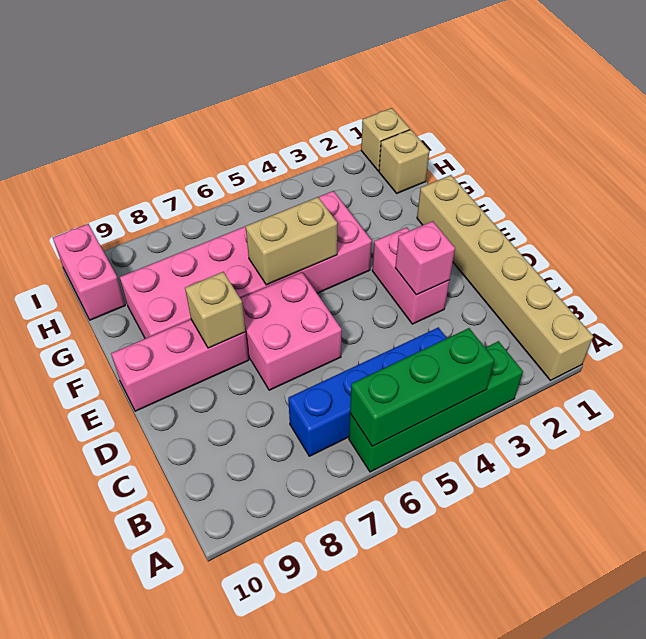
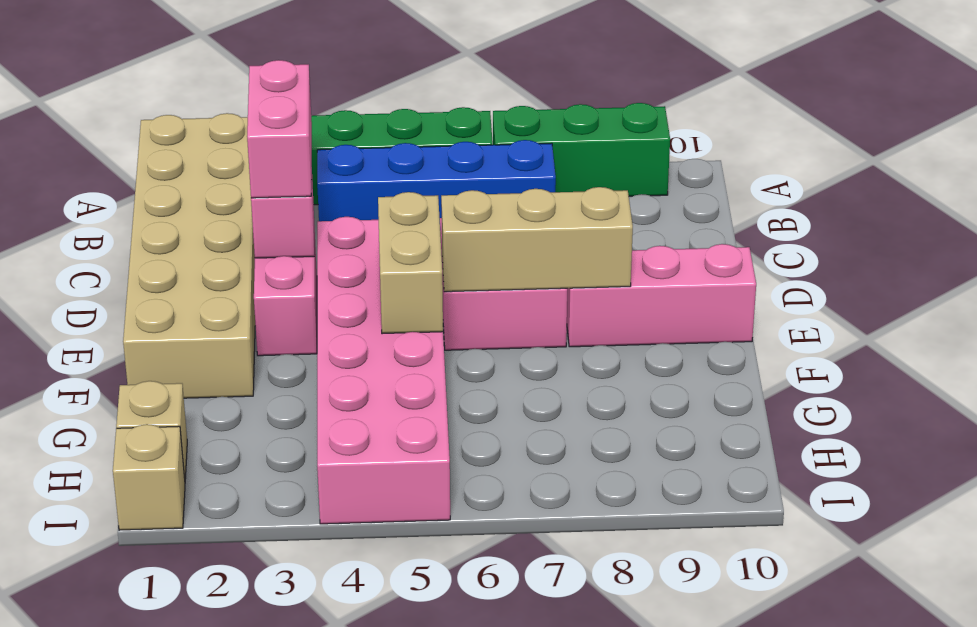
tan 1x6 brick [417,175,593,380] -> tan 2x6 brick [123,113,255,398]
green 1x3 brick [350,328,494,446] -> green 1x3 brick moved to [493,103,670,196]
tan 1x1 brick [185,272,245,348] -> tan 1x3 brick [441,187,633,292]
pink 2x6 brick [120,191,372,339] -> pink 2x6 brick turned to [317,217,450,524]
tan 1x2 brick [246,197,337,285] -> tan 1x2 brick turned to [378,192,443,334]
pink 1x2 brick [53,224,125,320] -> pink 1x2 brick moved to [247,60,312,198]

